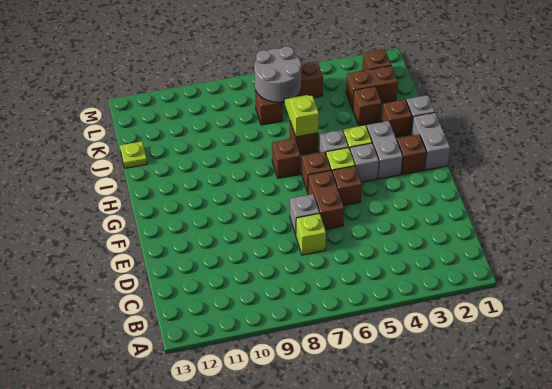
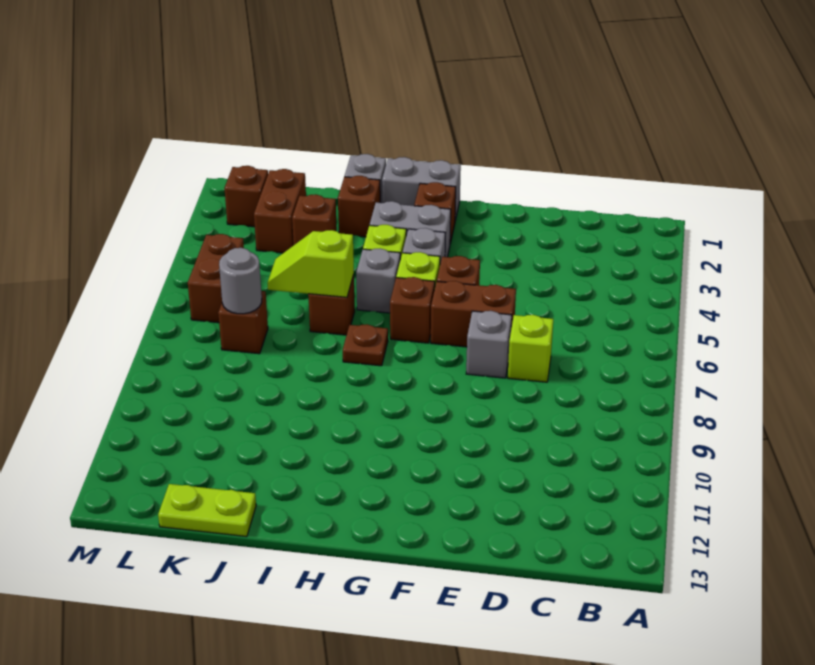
brown 1x1 brick [272,138,301,178] -> brown 1x1 plate [343,324,388,366]
lime 1x1 plate [120,141,147,168] -> lime 1x2 plate [158,484,256,537]
grey 2x2 round brick [254,46,301,102] -> grey 1x1 round brick [219,248,262,314]

